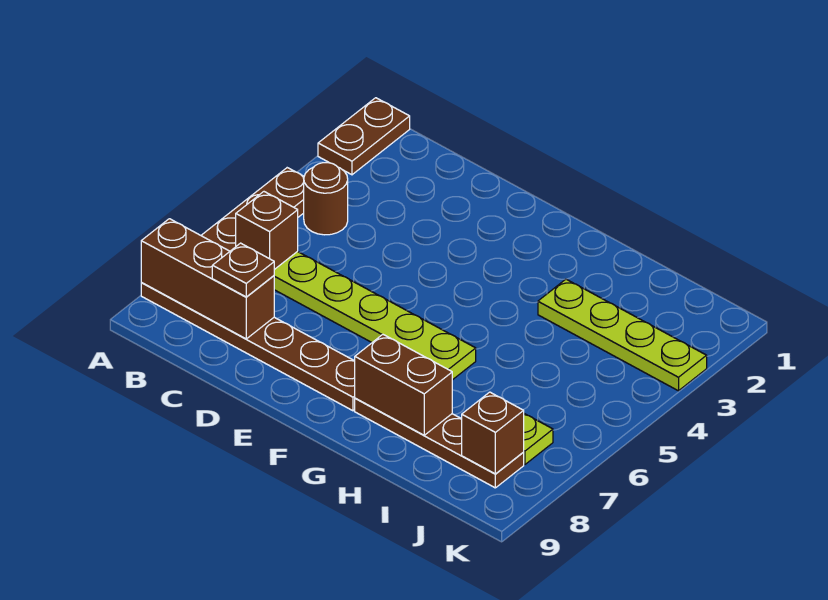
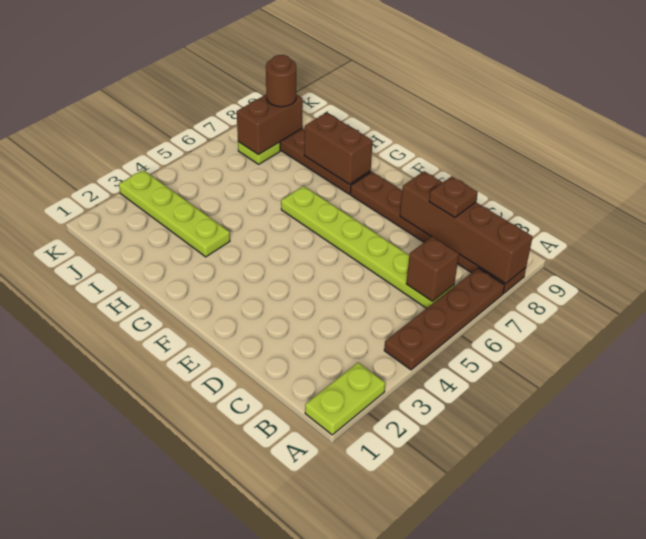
brown 1x2 plate [318,98,410,175] -> lime 1x2 plate [305,363,385,435]
brown 1x3 brick [141,219,274,339] -> brown 1x4 brick [400,171,533,284]
brown 1x1 round brick [304,163,348,235] -> brown 1x1 round brick moved to [266,55,296,107]
brown 1x1 brick [462,392,524,474] -> brown 1x2 brick [237,95,303,155]

